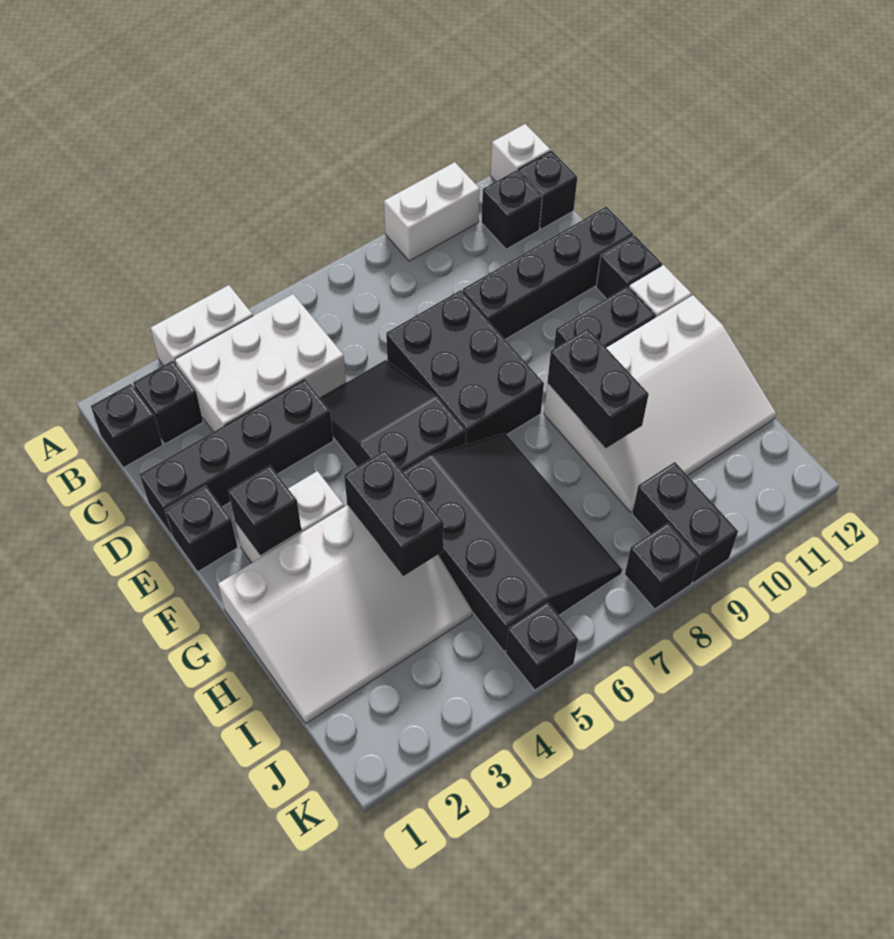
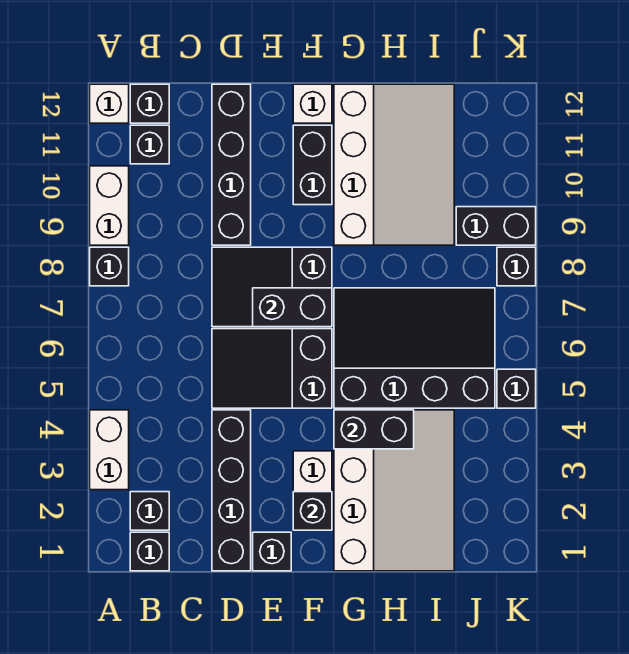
white 2x3 brick [175,294,346,432] -> none
black 2x3 brick [386,290,544,444] -> black 2x3 slope [212,247,332,327]
black 1x1 brick [596,235,662,299] -> black 1x1 brick moved to [90,247,129,286]
black 1x2 brick [547,329,649,448] -> black 1x2 brick moved to [253,288,332,327]

